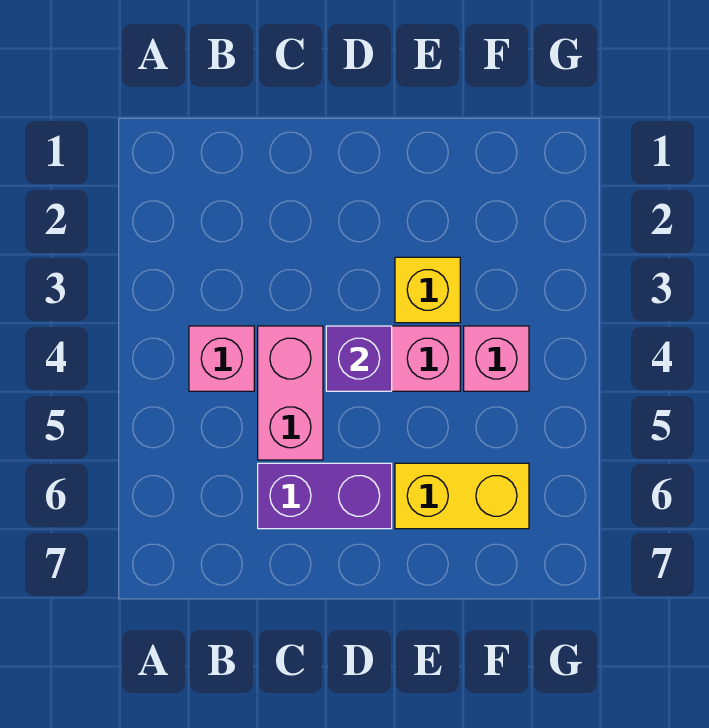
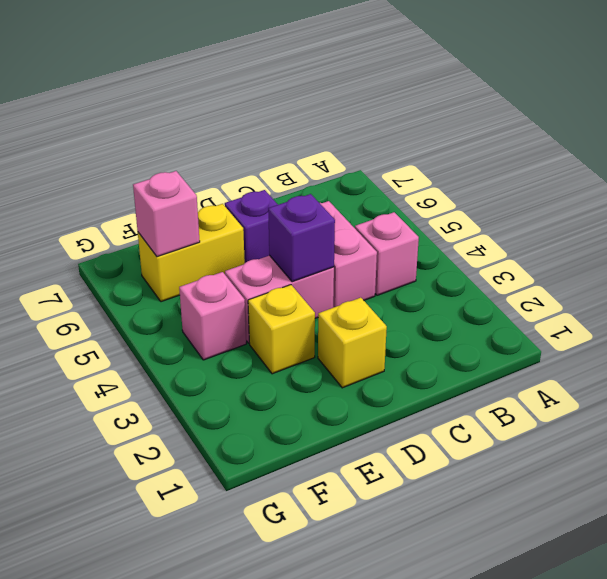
purple 1x2 brick [258,463,392,529] -> purple 1x1 brick [225,190,278,263]
none -> yellow 1x1 brick [318,298,387,388]
none -> pink 1x1 brick [133,171,200,257]

